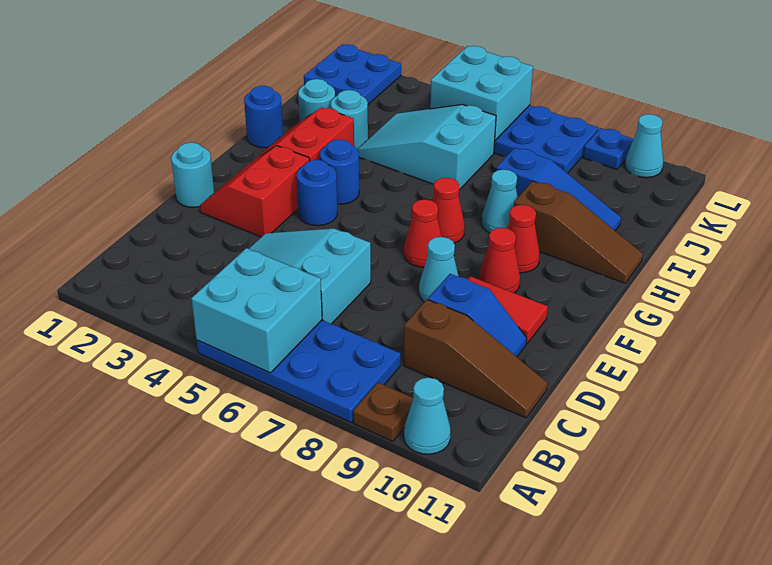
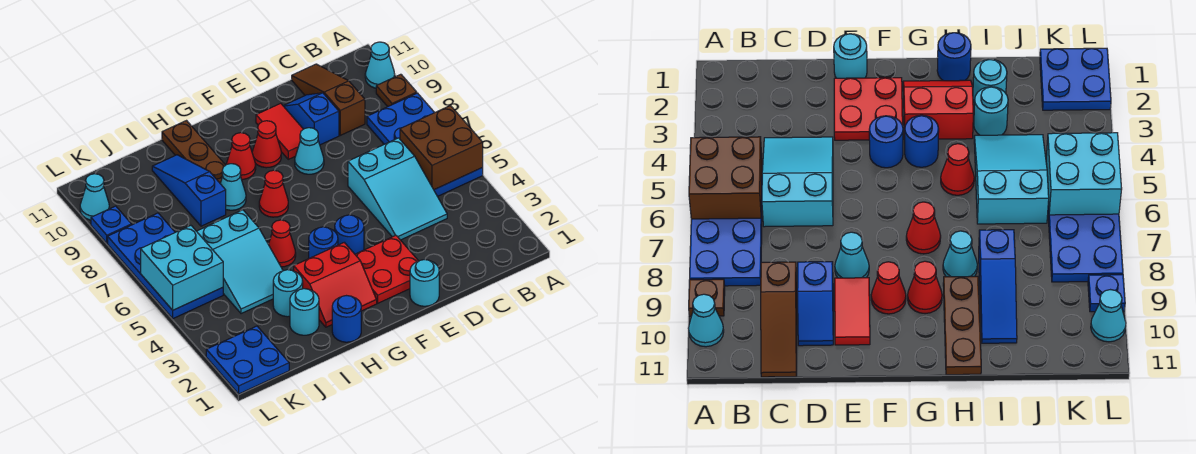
cyan 2x2 brick [191,248,322,373] -> brown 2x2 brick [400,106,483,190]
red 2x2 slope [200,146,310,237] -> red 2x2 plate [355,235,418,303]
red 1x1 cone [404,200,442,267] -> red 1x1 cone moved to [268,220,296,267]
brown 1x3 slope [514,181,643,283] -> brown 1x3 plate [162,121,225,183]

